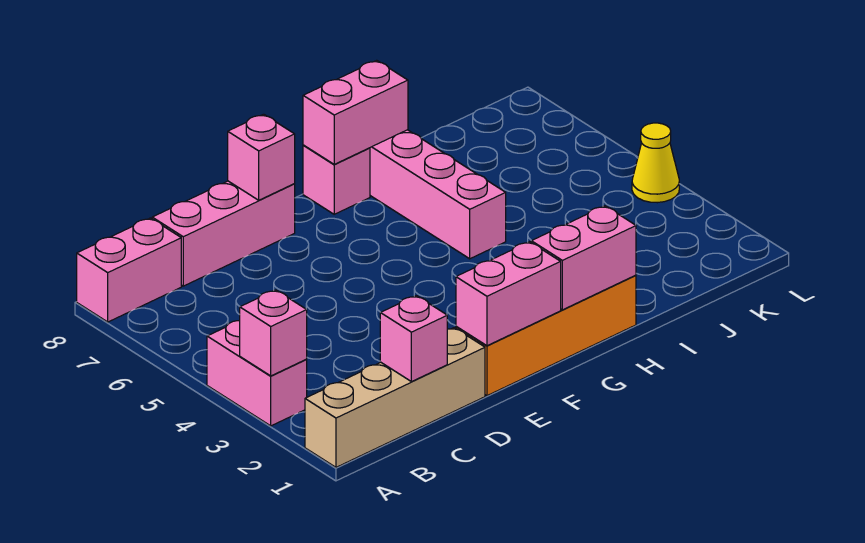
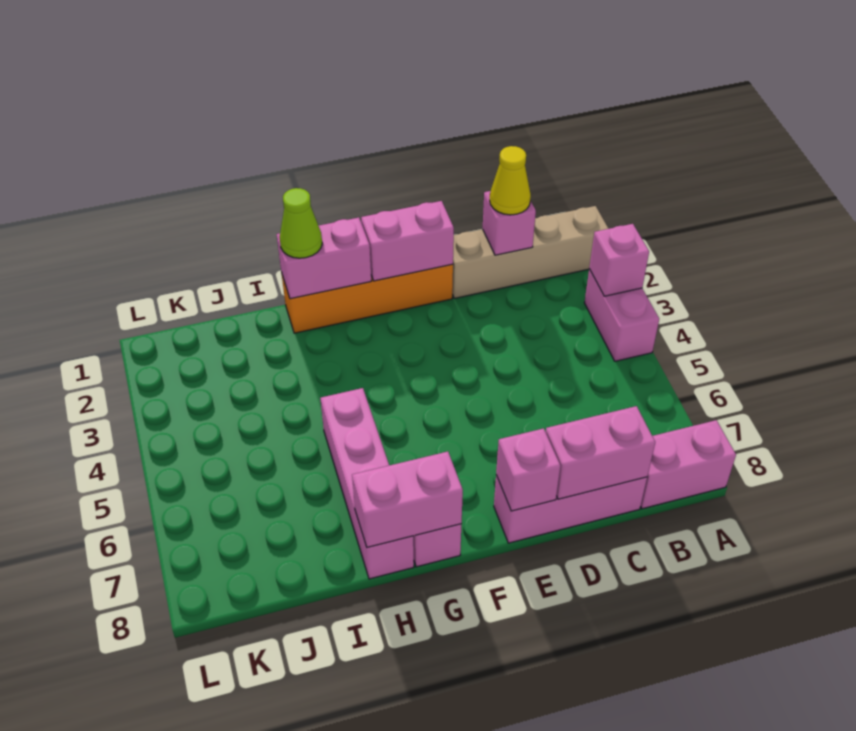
none -> pink 1x2 brick [546,406,655,499]
none -> lime 1x1 cone [280,188,322,258]
yellow 1x1 cone [632,123,679,203] -> yellow 1x1 cone moved to [490,146,531,215]

